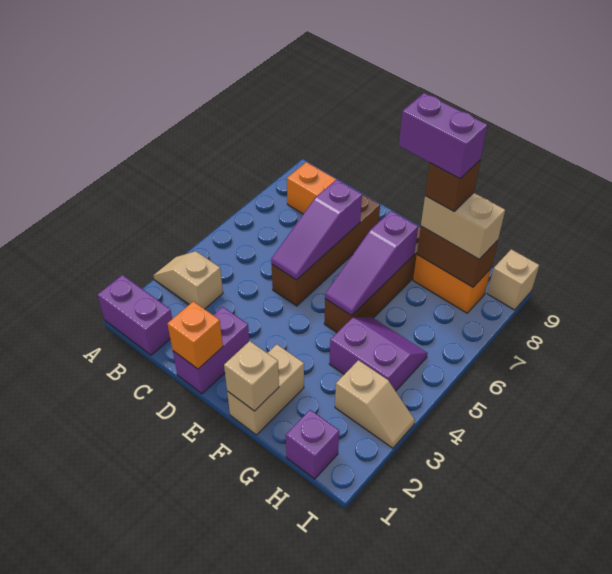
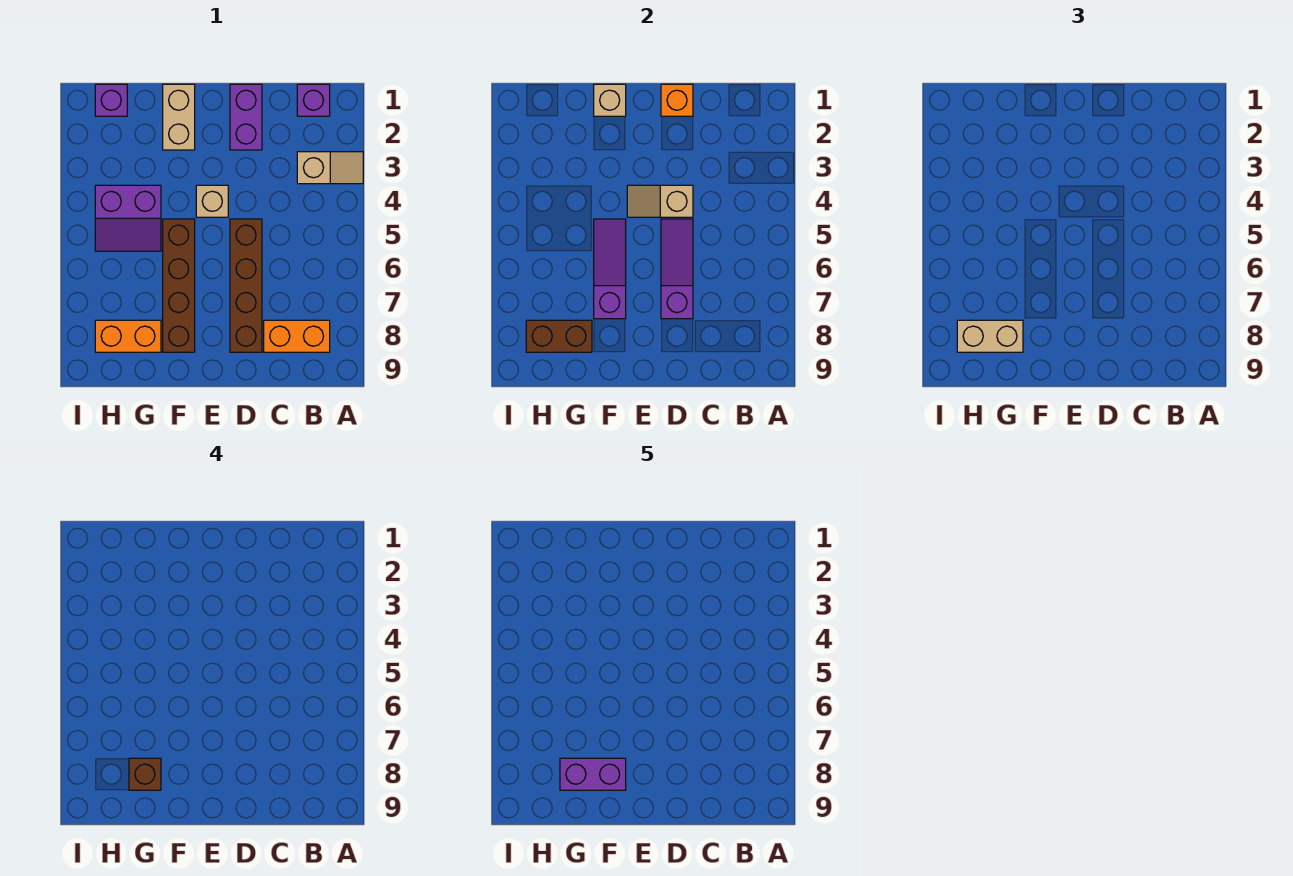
purple 1x2 brick [97,275,172,355] -> purple 1x1 brick [297,84,330,116]
tan 1x2 slope [335,360,415,448] -> tan 1x2 slope moved to [627,185,693,217]
tan 1x1 brick [487,249,539,310] -> tan 1x1 brick moved to [196,185,228,217]

